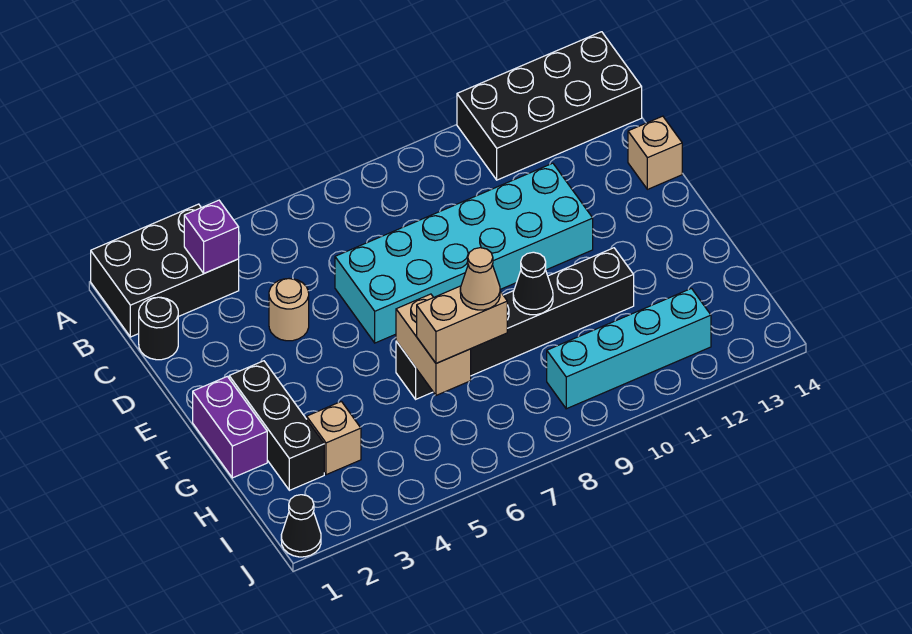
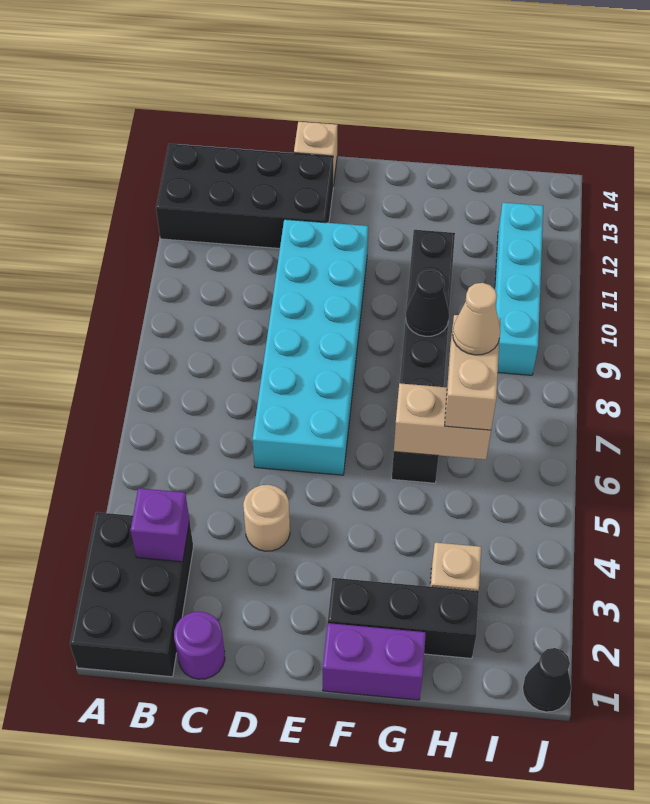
black 2x4 brick [457,32,642,180] -> black 2x4 brick turned to [156,144,333,249]
black 1x1 round brick [139,297,178,360] -> purple 1x1 round brick [174,612,225,679]

